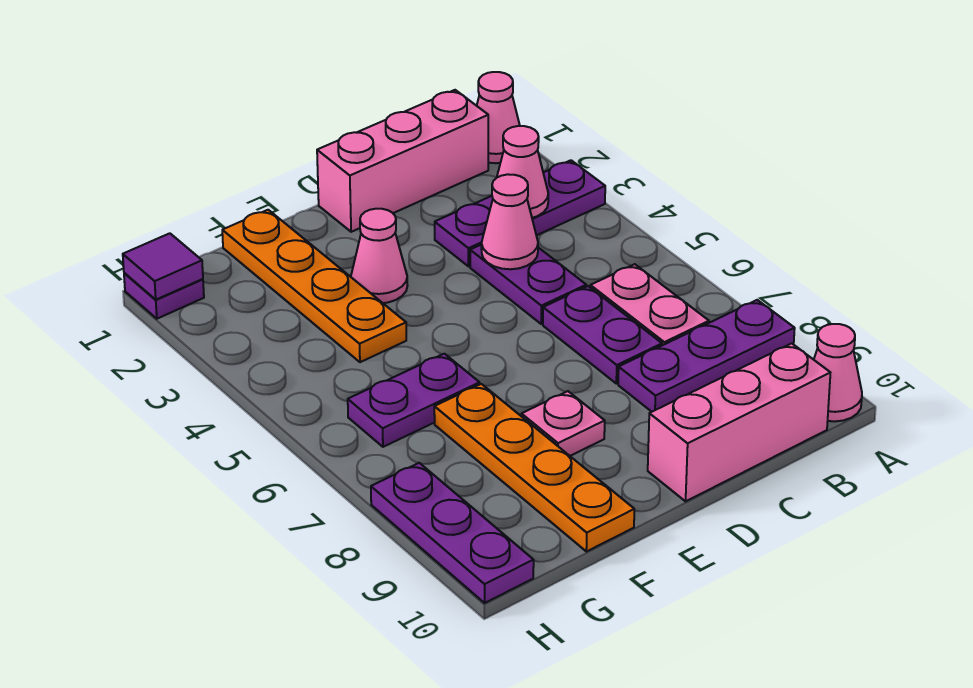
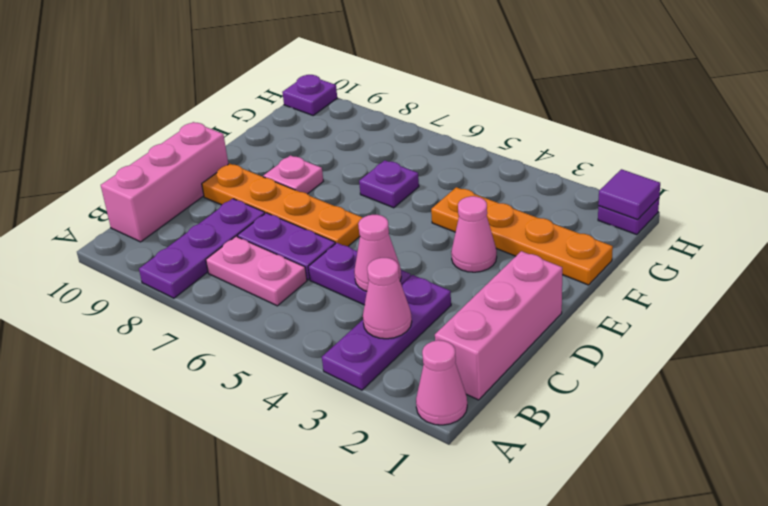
pink 1x1 cone [814,324,862,421] -> none
purple 1x2 plate [348,354,480,447] -> purple 1x1 plate [359,160,419,208]
orange 1x4 plate [434,384,634,552] -> orange 1x4 plate moved to [202,163,363,246]
purple 1x3 plate [371,463,534,603] -> purple 1x1 plate [282,75,337,115]

